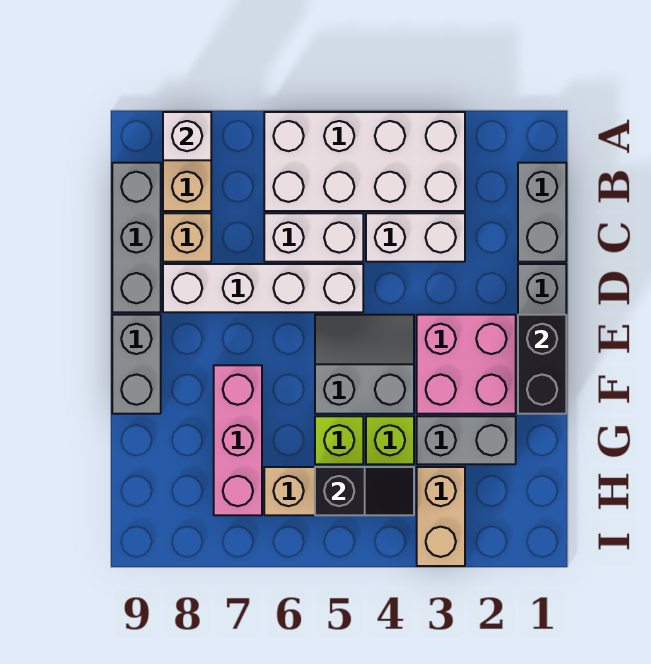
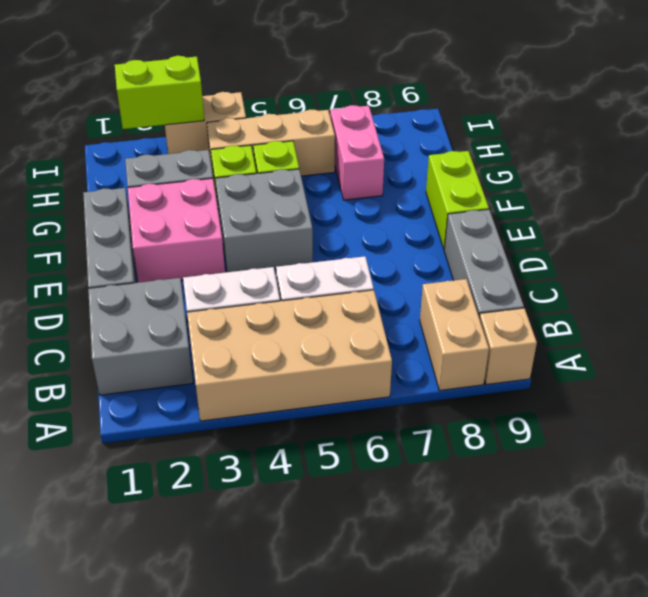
white 2x4 brick [264,112,465,211] -> tan 2x4 brick [187,290,392,421]
white 1x1 brick [163,112,211,160] -> none
grey 1x2 brick [518,163,566,262] -> grey 2x2 brick [88,278,193,395]
tan 1x1 brick [163,213,211,262] -> tan 1x1 brick moved to [479,308,537,385]
white 1x4 brick [163,264,363,312] -> none
black 1x2 brick [518,315,566,414] -> none
grey 2x2 slope [315,315,414,414] -> grey 2x2 brick [215,169,313,272]
grey 1x2 brick [112,315,161,414] -> lime 1x2 brick [426,151,489,249]
pink 1x3 brick [214,365,262,515] -> pink 1x2 brick [330,105,384,200]
tan 1x2 brick [417,467,465,566] -> tan 1x2 brick turned to [165,92,246,154]
black 1x2 slope [315,467,414,515] -> none
none -> lime 1x2 brick [115,56,204,129]

